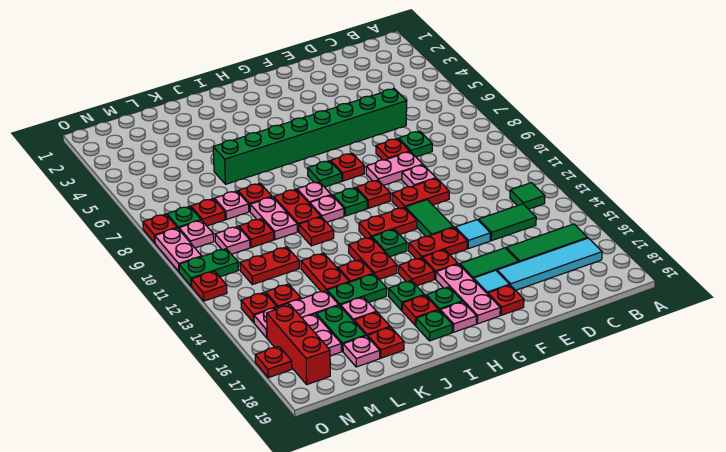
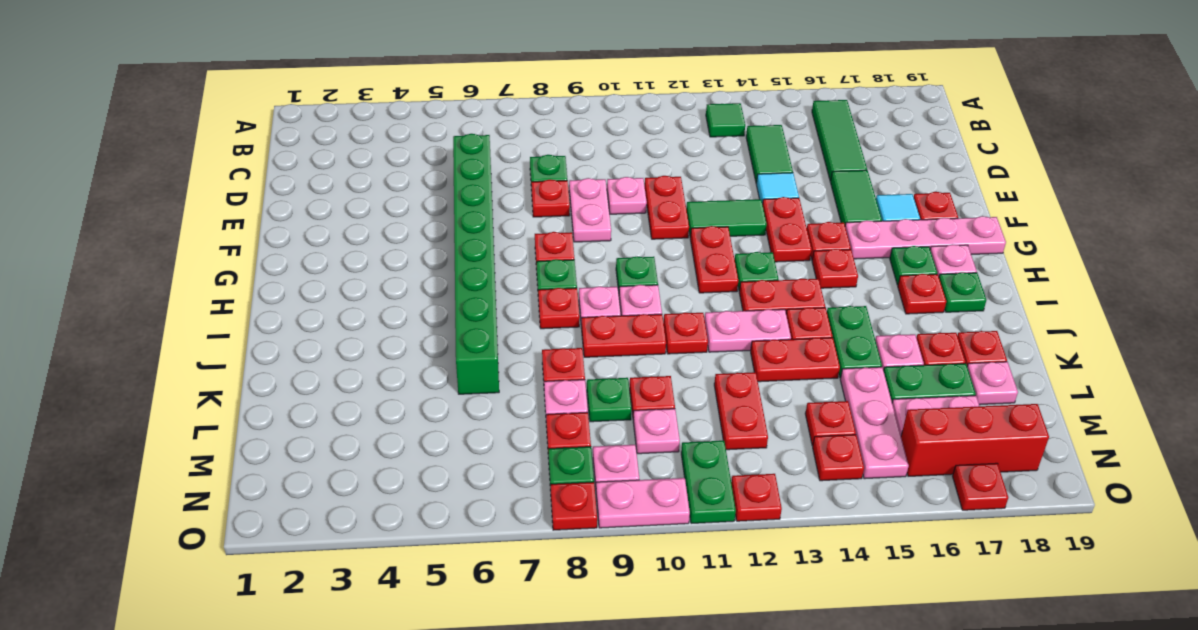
cyan 1x4 tile [497,238,602,290] -> none
red 1x1 plate [356,180,390,208] -> red 1x1 plate moved to [538,288,580,329]
pink 1x3 plate [436,264,500,324] -> pink 1x4 plate [845,216,1006,259]
green 1x1 plate [389,280,424,310] -> green 1x1 plate moved to [587,378,632,422]
pink 1x2 plate [250,197,297,240] -> pink 1x2 plate moved to [705,309,791,352]

